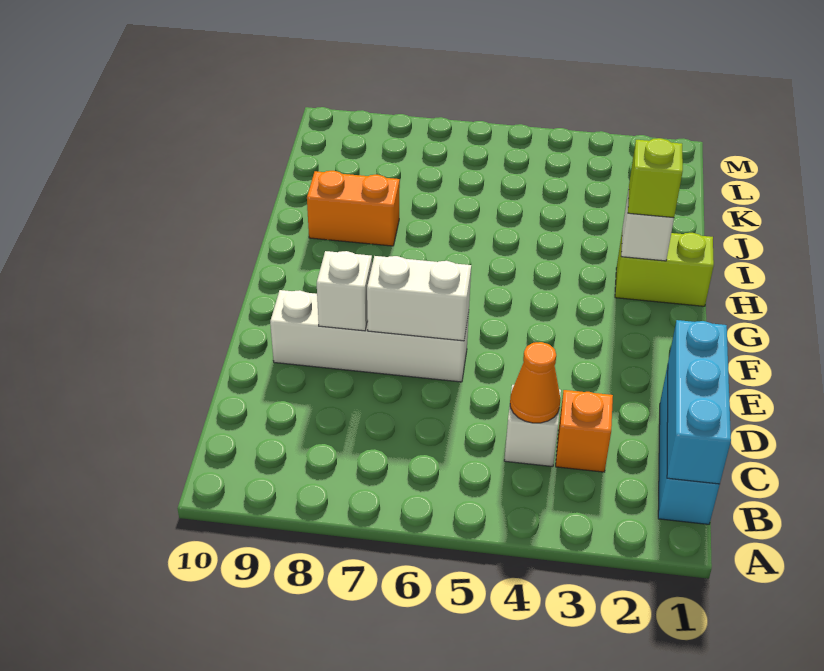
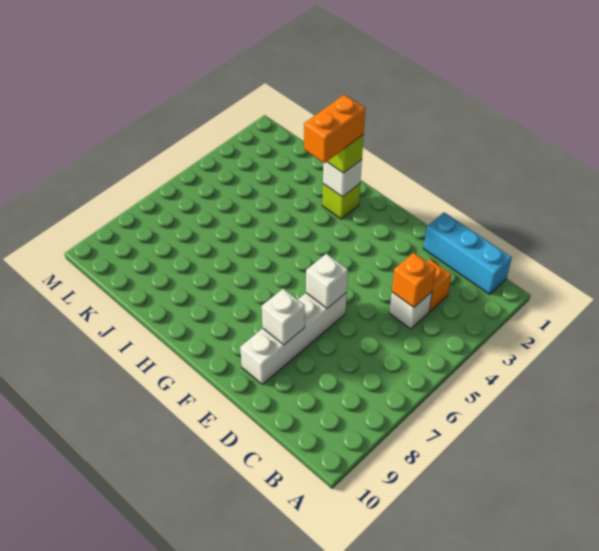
cyan 1x3 brick [667,320,731,484] -> none
orange 1x1 cone [510,342,560,423] -> orange 1x1 brick [392,253,436,307]
white 1x2 brick [367,256,471,341] -> white 1x1 brick [306,254,348,308]
lime 1x2 brick [615,233,714,306] -> lime 1x1 brick [322,184,360,219]
orange 1x2 brick [307,171,400,246] -> orange 1x2 brick moved to [304,95,365,163]

